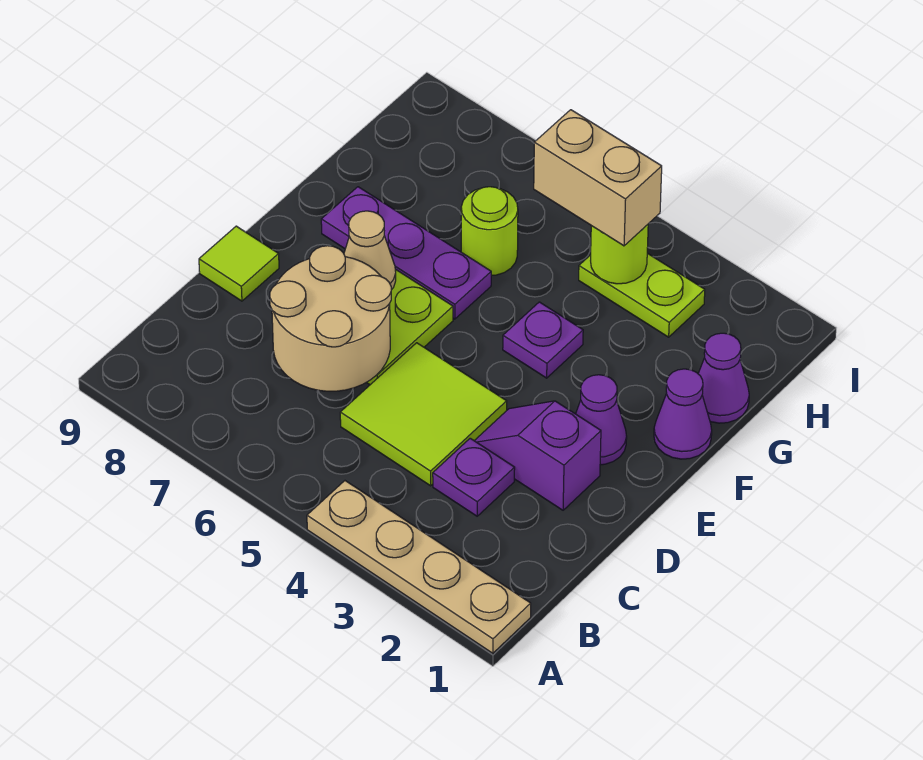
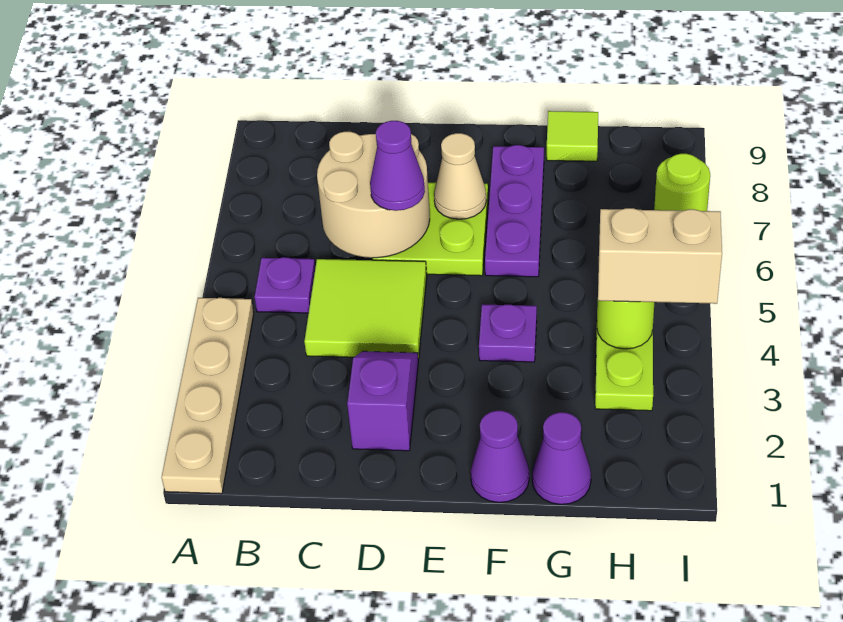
purple 1x1 plate [433,438,515,516] -> purple 1x1 plate moved to [254,257,315,313]
lime 1x1 tile [199,226,279,301] -> lime 1x1 tile moved to [547,111,598,161]
purple 1x1 cone [576,375,627,465] -> purple 1x1 cone moved to [370,121,425,211]
lime 1x1 round brick [461,187,518,276] -> lime 1x1 round brick moved to [654,154,710,211]
tan 1x2 brick [534,110,662,246] -> tan 1x2 brick turned to [598,208,722,304]

